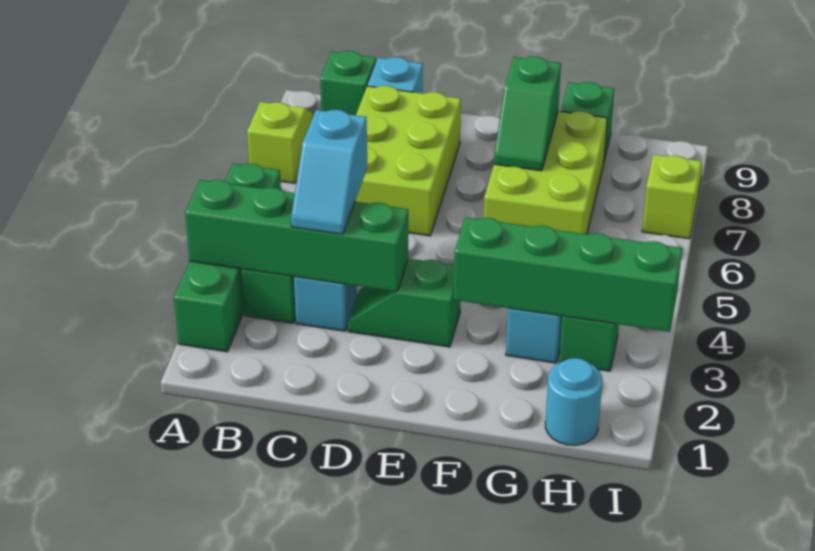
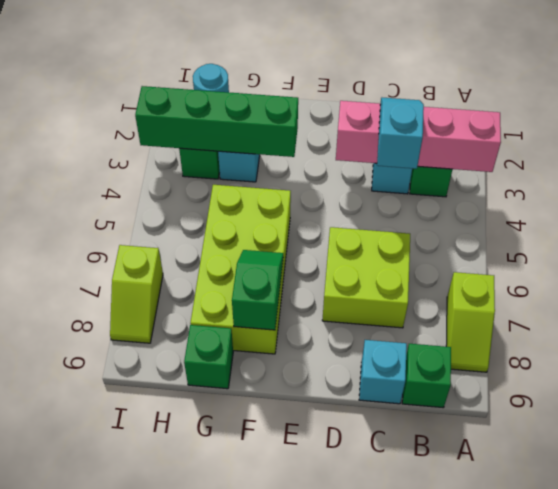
green 1x4 brick [174,164,281,352] -> none
green 1x4 brick [185,180,408,292] -> pink 1x4 brick [336,101,501,172]
lime 2x3 brick [355,86,461,236] -> lime 2x2 brick [322,227,410,328]
green 1x2 slope [348,259,460,347] -> none
lime 2x3 brick [484,111,607,234] -> lime 2x4 brick [190,185,291,354]

